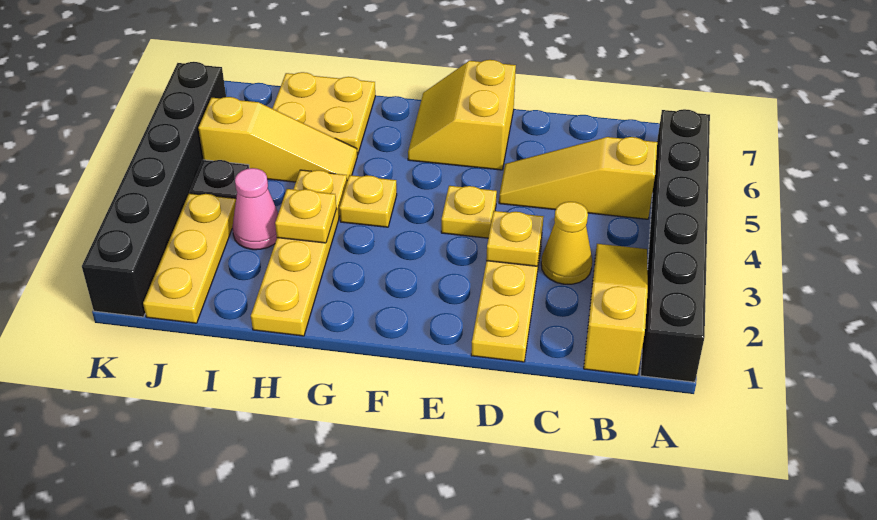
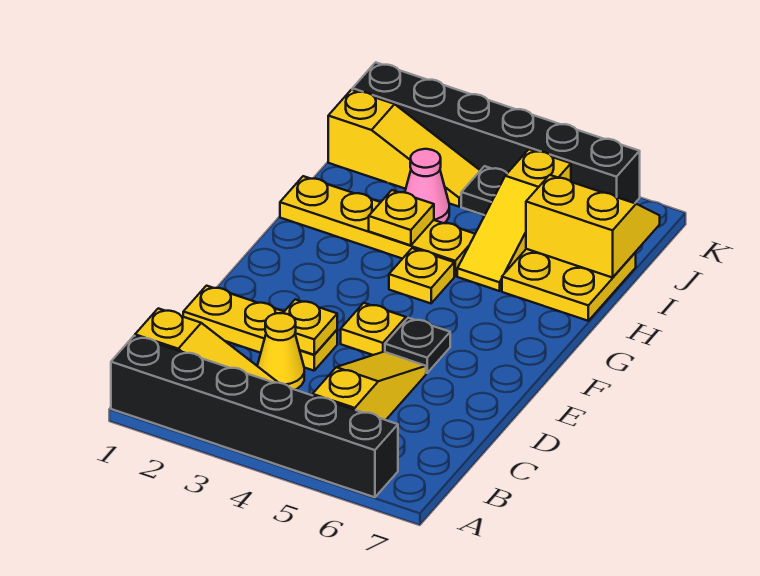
none -> black 1x1 plate [385,318,450,373]
yellow 2x2 slope [408,60,516,170] -> yellow 2x2 slope moved to [526,175,660,278]
yellow 1x3 plate [143,193,236,323] -> yellow 1x3 slope [328,90,480,207]

